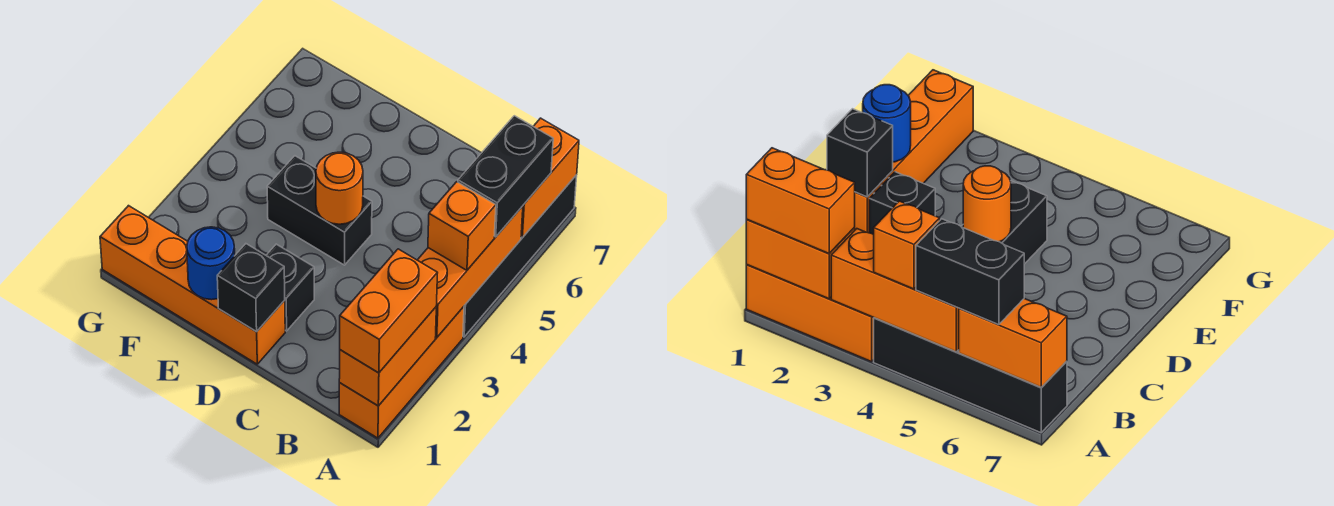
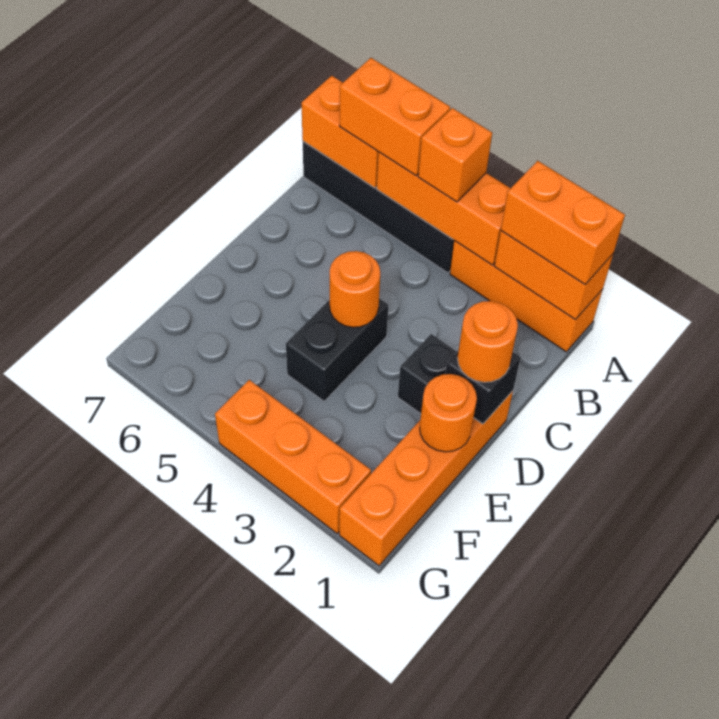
black 1x2 brick [458,116,553,237] -> orange 1x2 brick [340,58,450,176]
none -> orange 1x1 round brick [458,301,518,382]
blue 1x1 round brick [187,227,235,300] -> orange 1x1 round brick [420,374,477,452]
none -> orange 1x3 brick [215,380,371,534]

